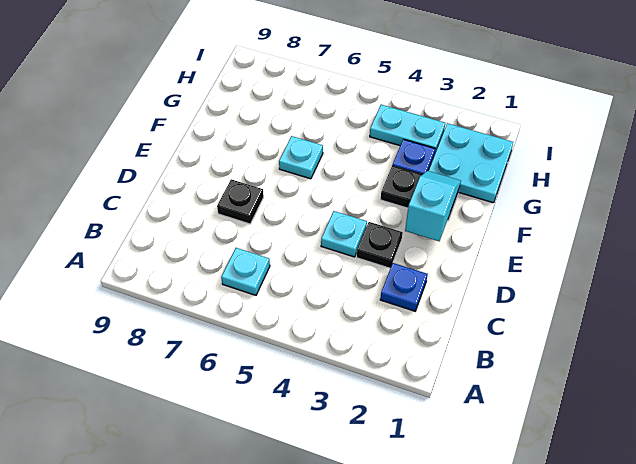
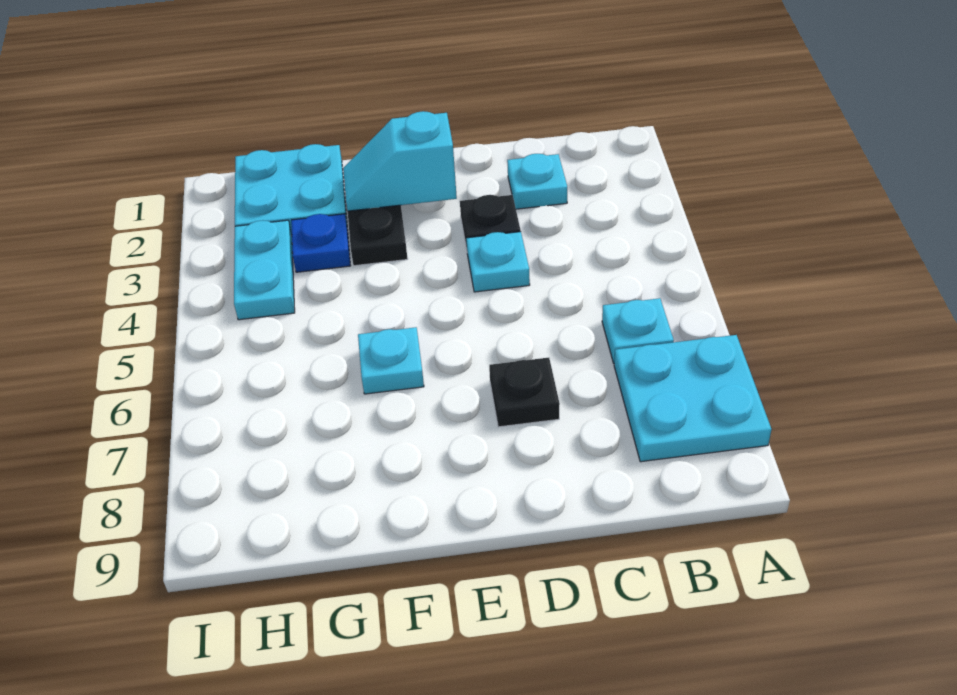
none -> cyan 2x2 plate [614,335,772,462]
blue 1x1 plate [380,263,428,311] -> cyan 1x1 plate [507,154,567,209]

